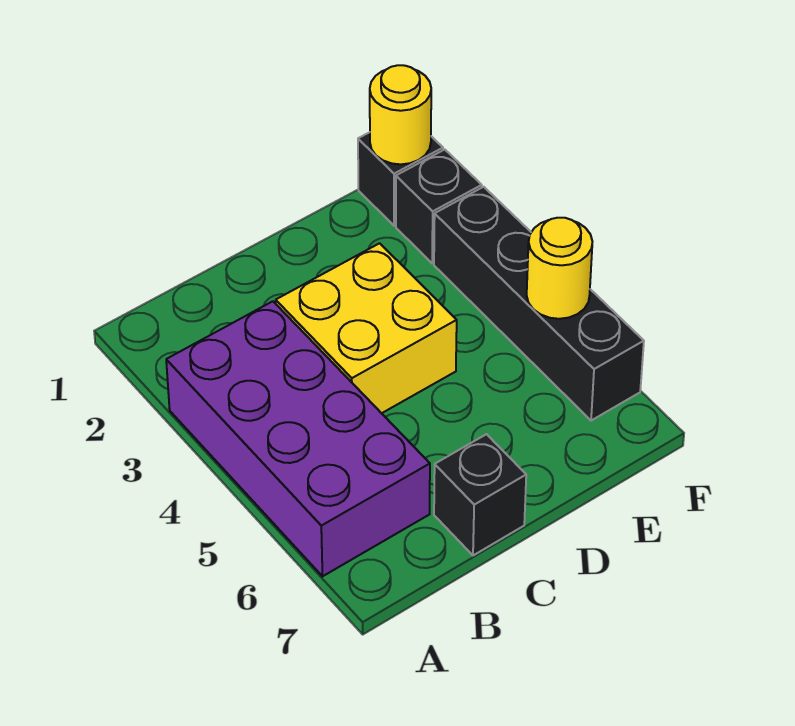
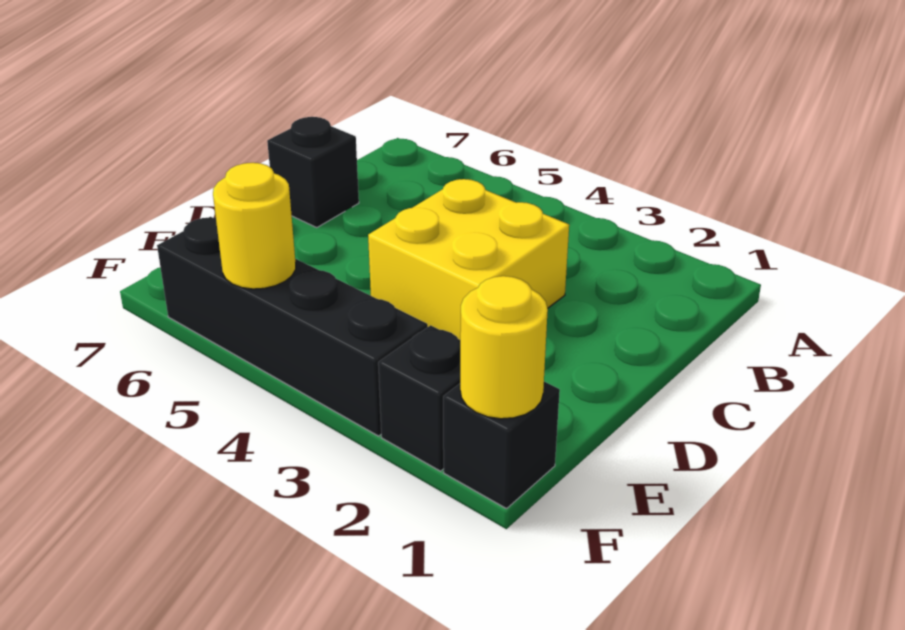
purple 2x4 brick [166,301,430,576] -> none

